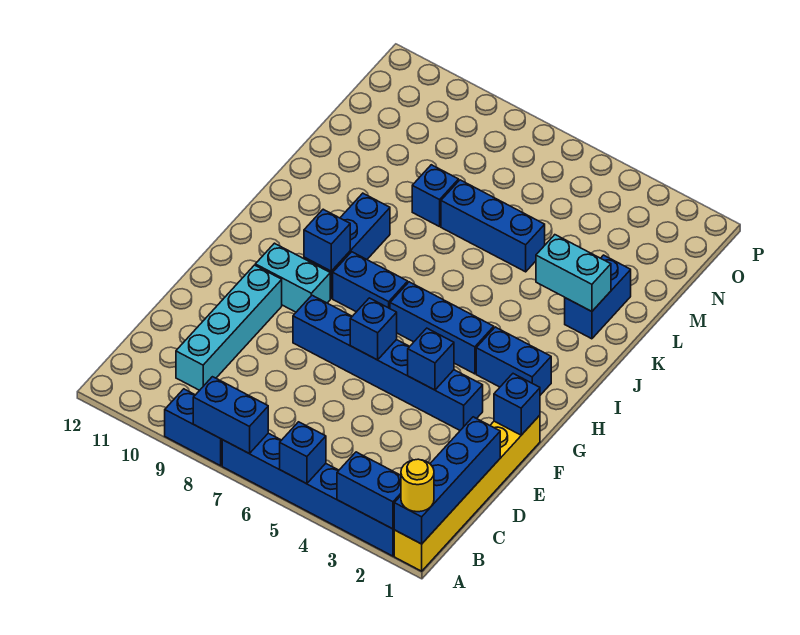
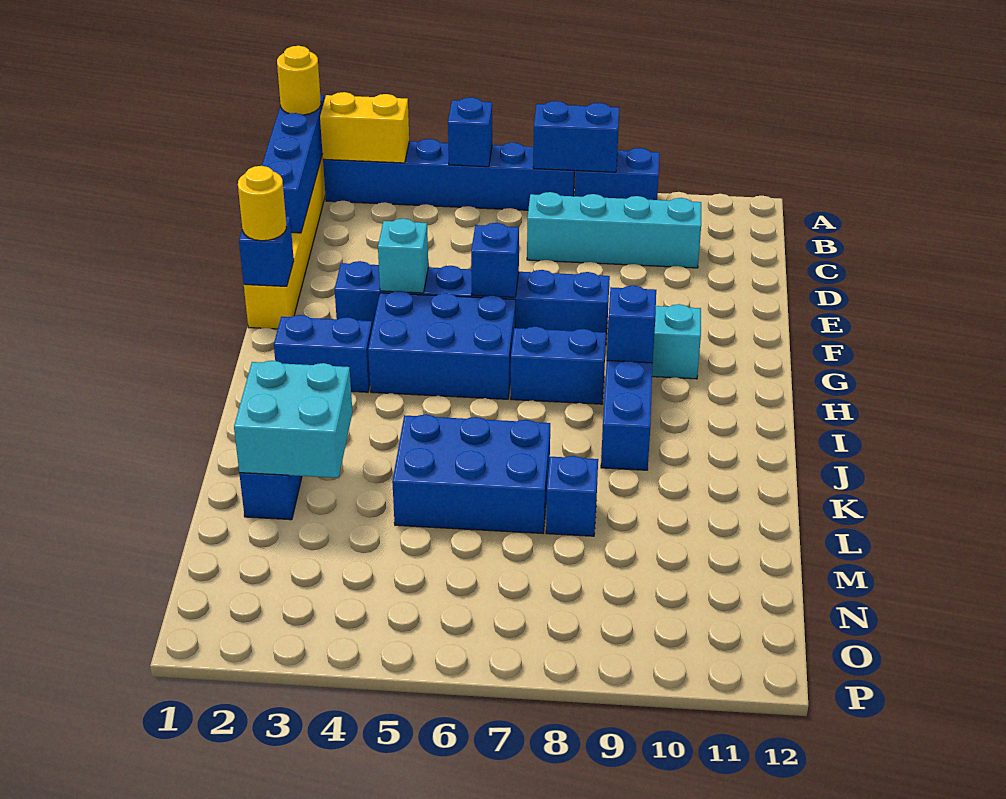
blue 1x2 brick [337,452,401,529] -> yellow 1x2 brick [320,92,409,163]
cyan 1x4 brick [176,265,282,390] -> cyan 1x4 brick turned to [527,192,701,268]
none -> yellow 1x1 round brick [238,166,286,241]
blue 1x1 brick [408,328,454,390] -> cyan 1x1 brick [378,219,428,293]
blue 1x3 brick [390,282,494,374] -> blue 2x3 brick [368,291,515,399]
cyan 1x2 brick [536,235,611,312] -> cyan 2x2 brick [234,361,352,478]
blue 1x3 brick [441,180,545,272] -> blue 2x3 brick [392,414,550,533]

